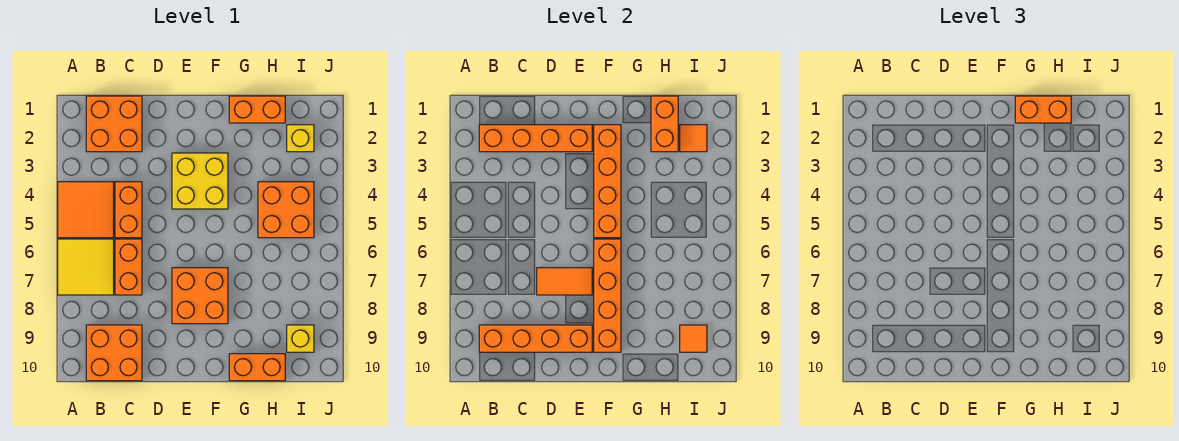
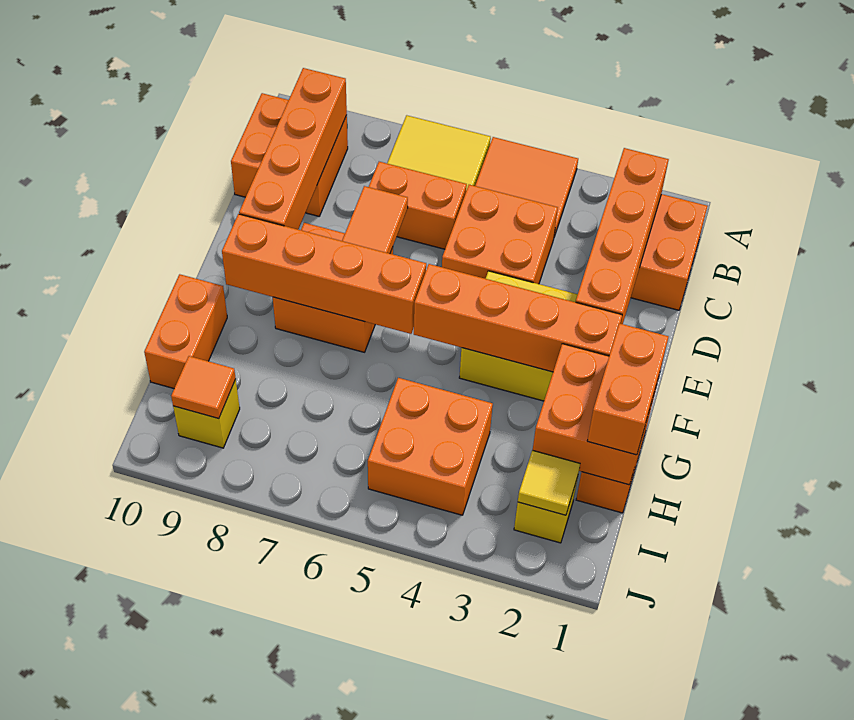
orange 1x2 brick [115,182,142,238] -> orange 2x2 brick [442,185,558,284]
orange 1x2 brick [651,96,678,152] -> orange 2x2 brick [533,344,658,485]
orange 1x1 tile [680,125,707,152] -> yellow 1x1 tile [518,450,580,515]

